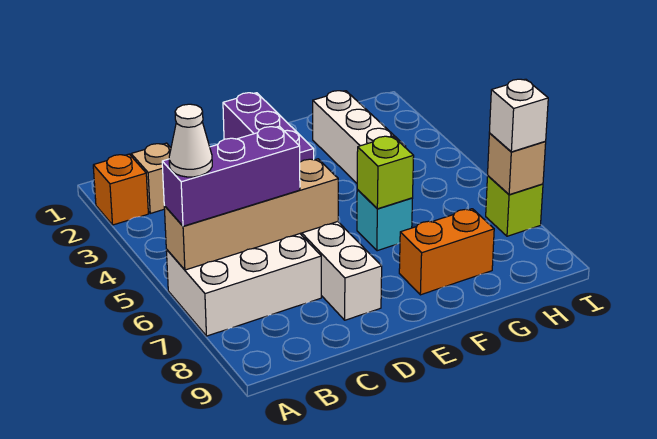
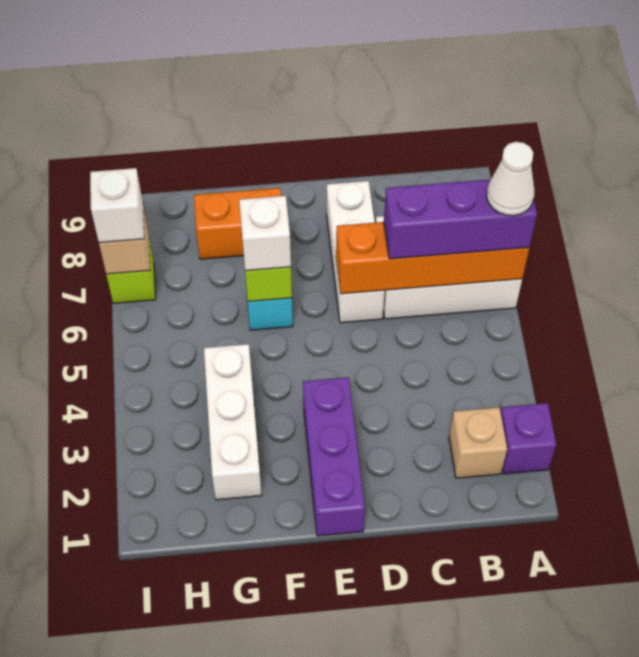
orange 1x1 brick [93,154,148,225] -> purple 1x1 brick [501,403,556,474]
tan 1x4 brick [164,159,338,270] -> orange 1x4 brick [336,222,529,294]
none -> white 1x1 brick [239,196,291,271]

